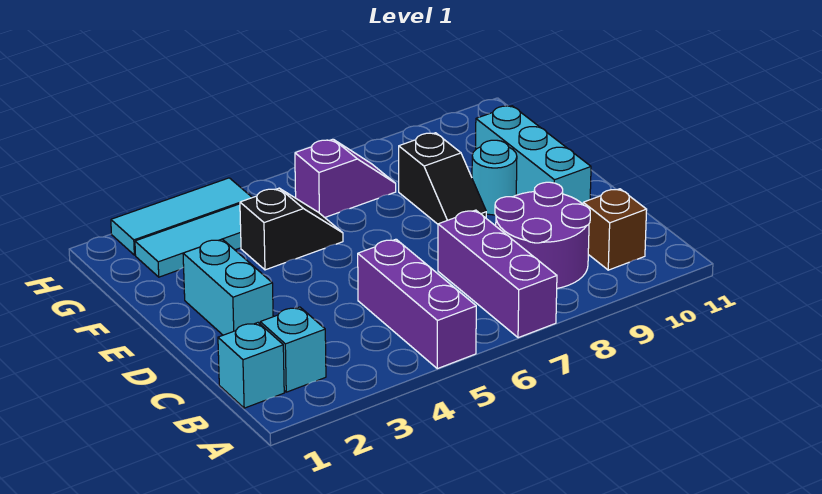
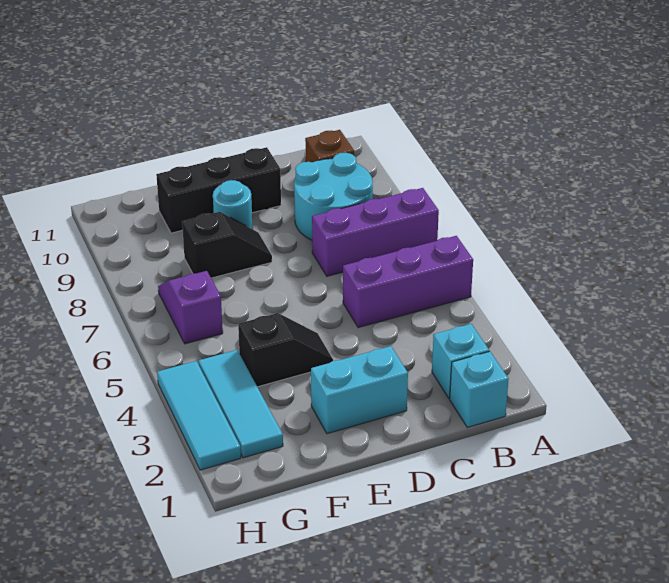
purple 2x2 round brick [495,182,590,288] -> cyan 2x2 round brick [294,153,373,240]
cyan 1x3 brick [476,106,591,204] -> black 1x3 brick [156,147,281,233]
black 1x2 slope [240,188,343,270] -> black 1x2 slope turned to [238,313,333,387]

